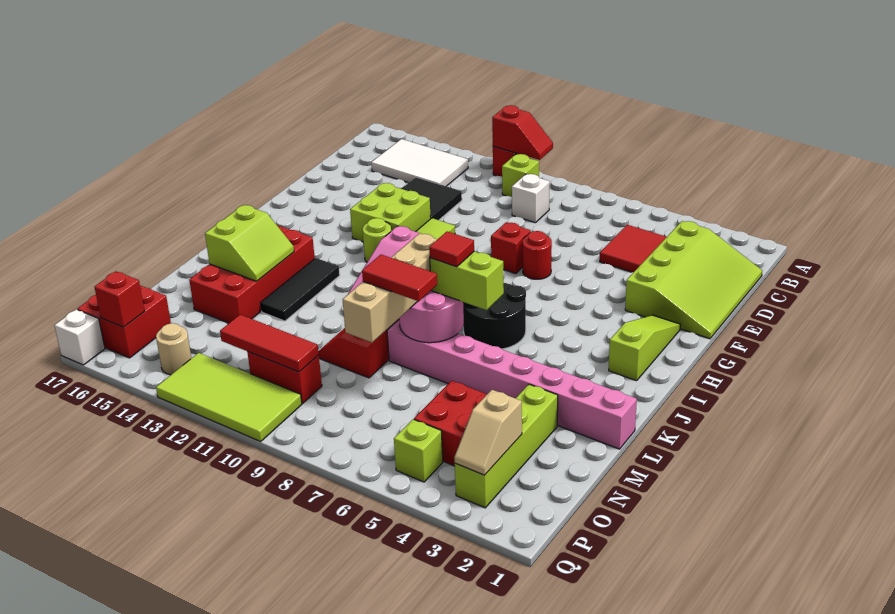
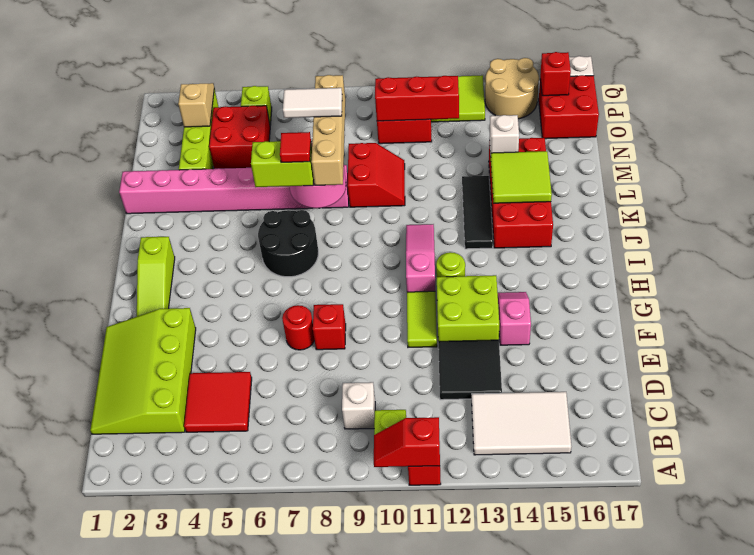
none -> pink 1x2 slope [498,292,531,345]
lime 2x2 slope [205,205,294,281] -> lime 2x2 tile [491,151,552,203]
red 1x2 tile [362,255,437,301] -> white 1x2 tile [283,88,342,118]
none -> white 1x1 brick [489,115,519,156]
red 1x3 tile [220,315,319,372] -> red 1x3 brick [375,76,459,121]
tan 1x1 round brick [156,323,191,375] -> tan 2x2 round brick [485,58,539,119]

